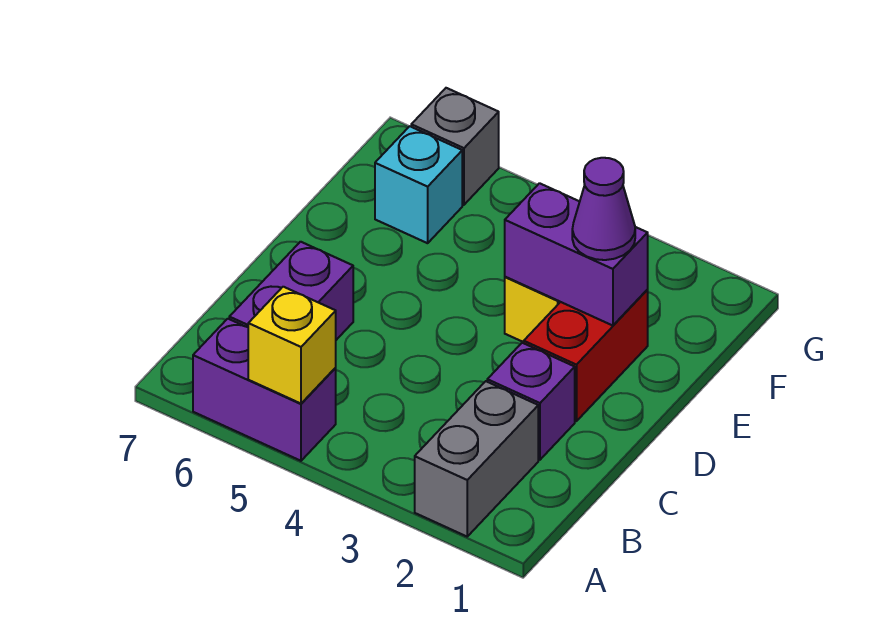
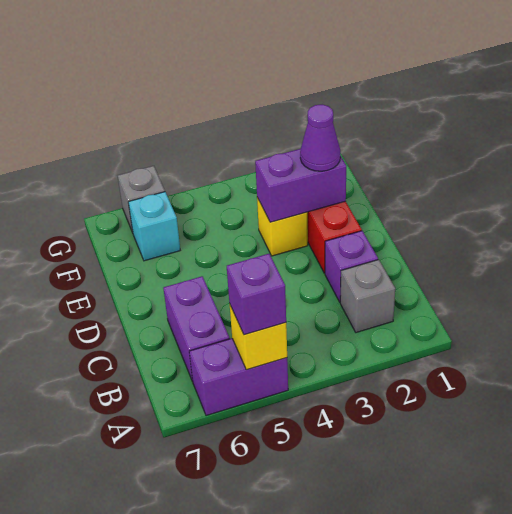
grey 1x2 brick [415,381,538,536] -> grey 1x1 brick [340,260,395,333]
none -> purple 1x1 brick [227,254,286,335]

